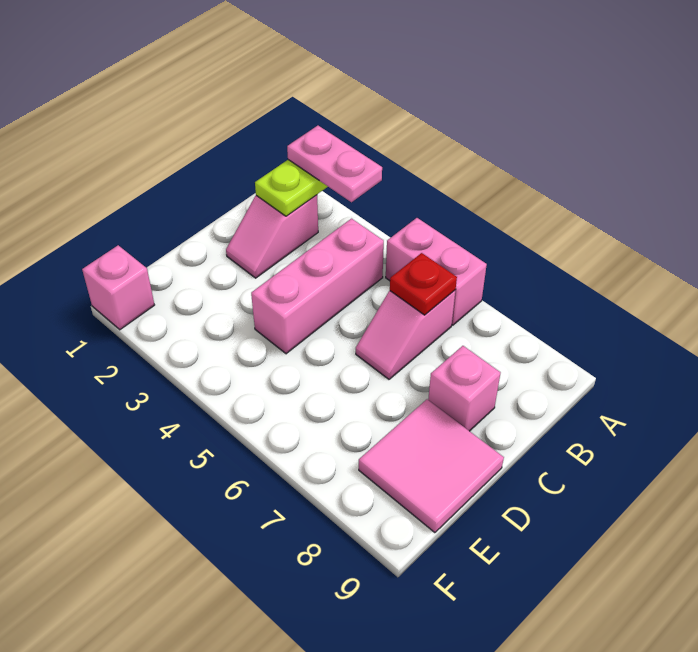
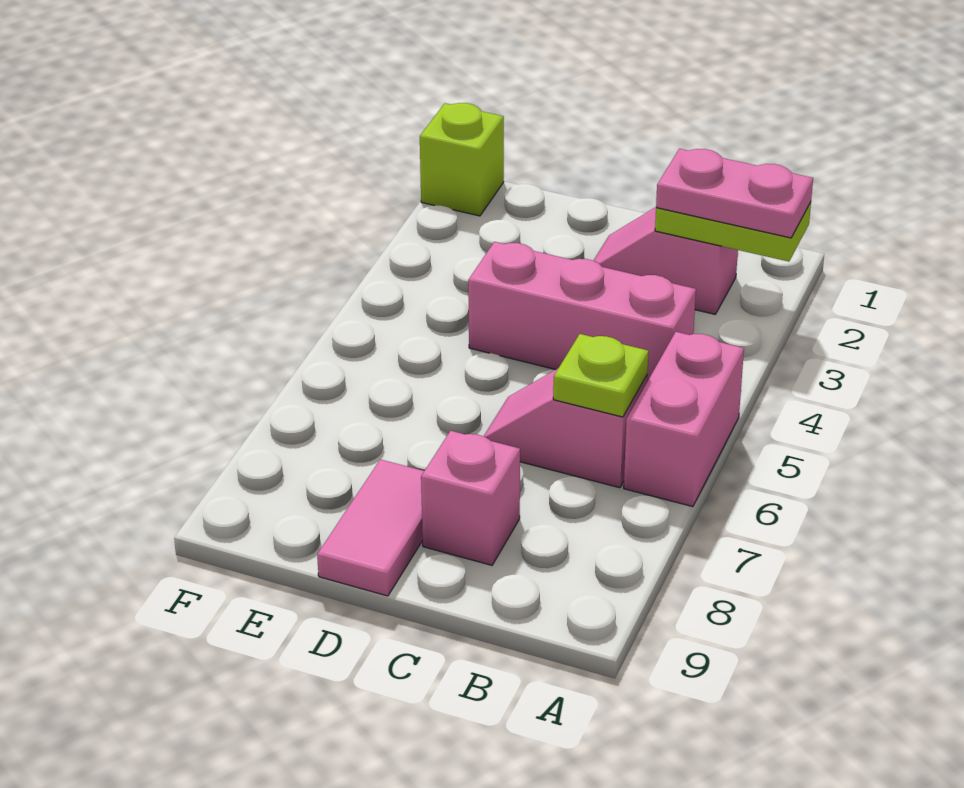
pink 1x2 plate [287,126,382,202] -> pink 1x2 plate turned to [656,149,813,238]
red 1x1 plate [390,253,457,315] -> lime 1x1 plate [553,334,649,417]
pink 2x2 tile [359,399,504,533] -> pink 1x2 tile [317,459,424,596]
pink 1x1 brick [82,245,154,330] -> lime 1x1 brick [420,103,504,216]

